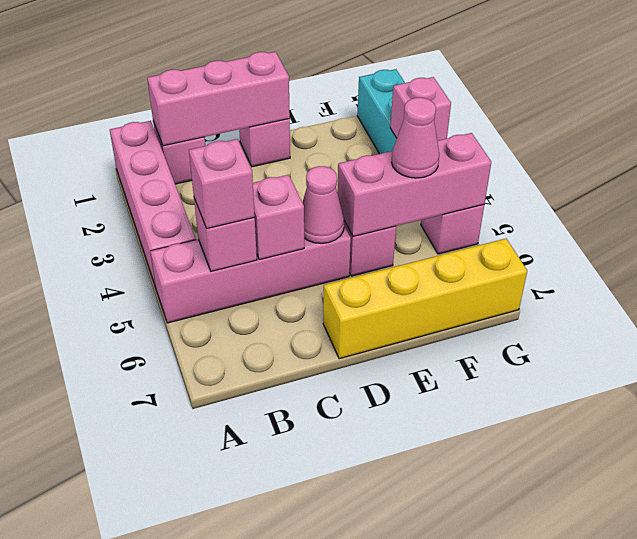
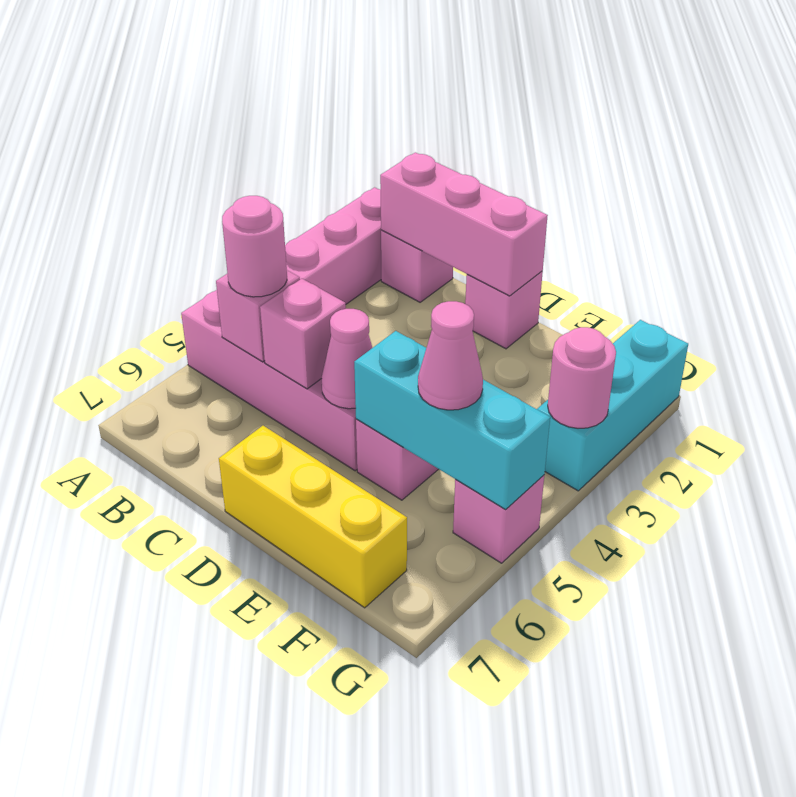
pink 1x1 brick [189,139,255,229] -> pink 1x1 round brick [222,196,287,297]
yellow 1x4 brick [323,239,527,359] -> yellow 1x3 brick [219,426,407,608]
pink 1x3 brick [337,133,491,236] -> cyan 1x3 brick [354,331,550,509]
pink 1x1 brick [390,77,451,141] -> pink 1x1 round brick [548,327,616,428]

